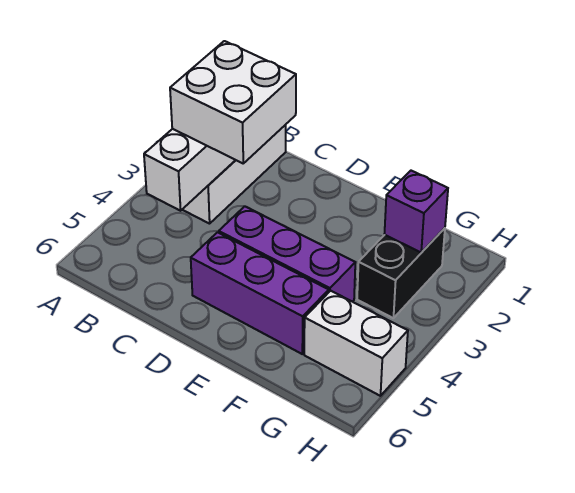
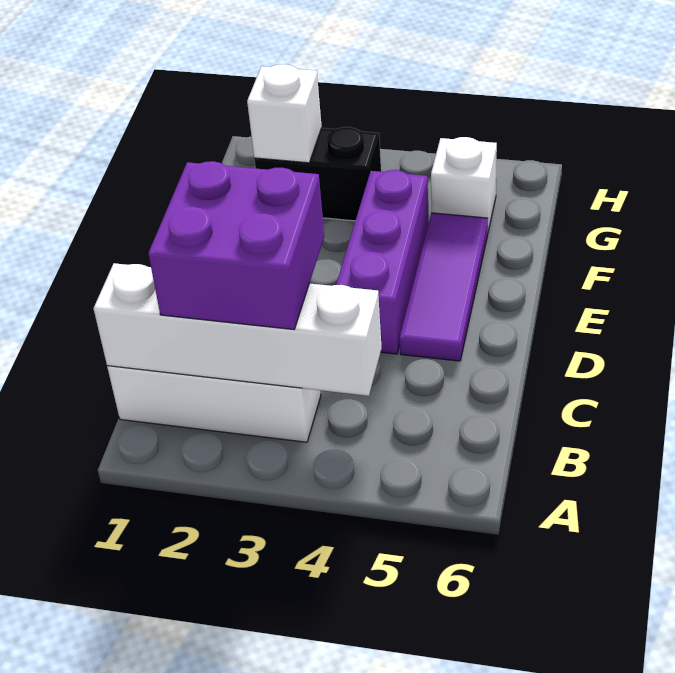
white 2x2 brick [170,41,296,163] -> purple 2x2 brick [148,161,324,330]
purple 1x3 brick [191,232,329,354] -> purple 1x3 tile [400,213,488,361]
purple 1x1 brick [384,171,448,253] -> white 1x1 brick [247,64,322,163]
white 1x2 brick [304,291,408,396] -> white 1x1 brick [431,137,497,231]

